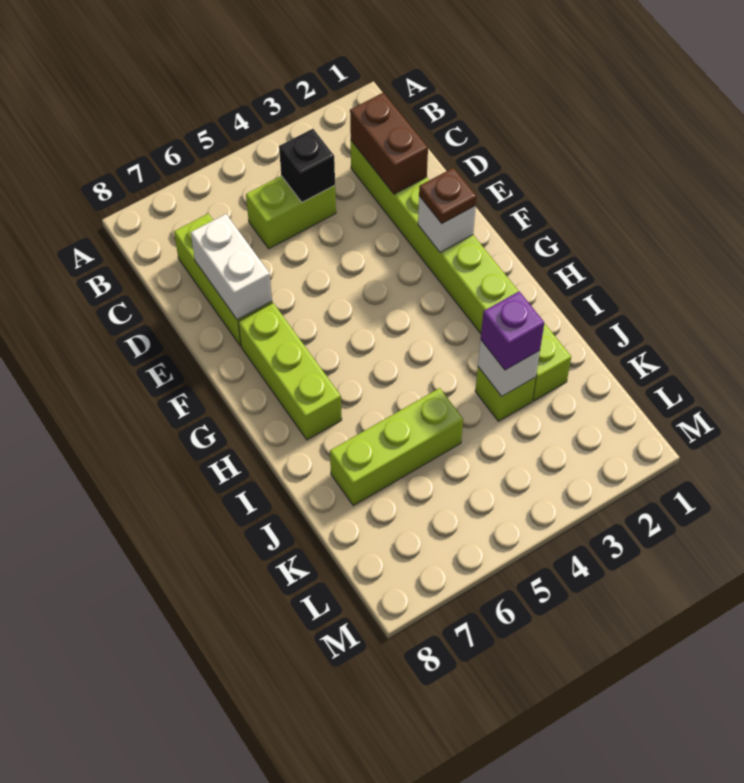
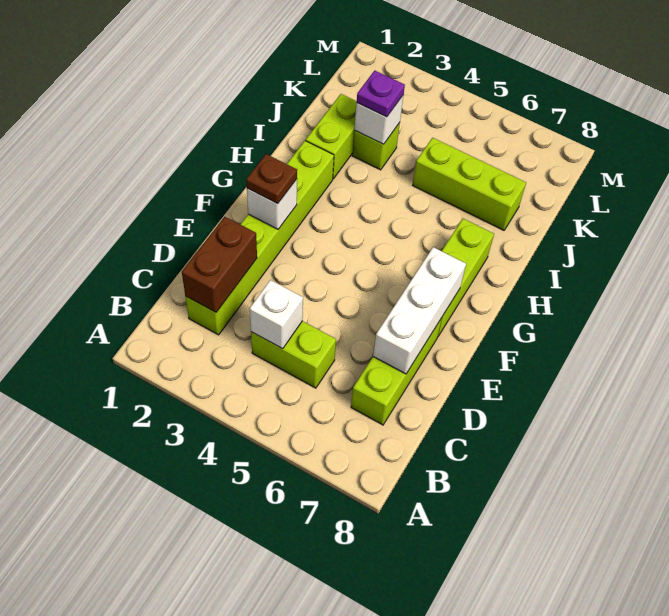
black 1x1 brick [279,129,335,202] -> white 1x1 brick [250,280,303,349]
white 1x2 brick [191,214,272,320] -> white 1x3 brick [373,247,466,374]
purple 1x1 brick [481,291,544,370] -> purple 1x1 plate [357,71,405,117]

